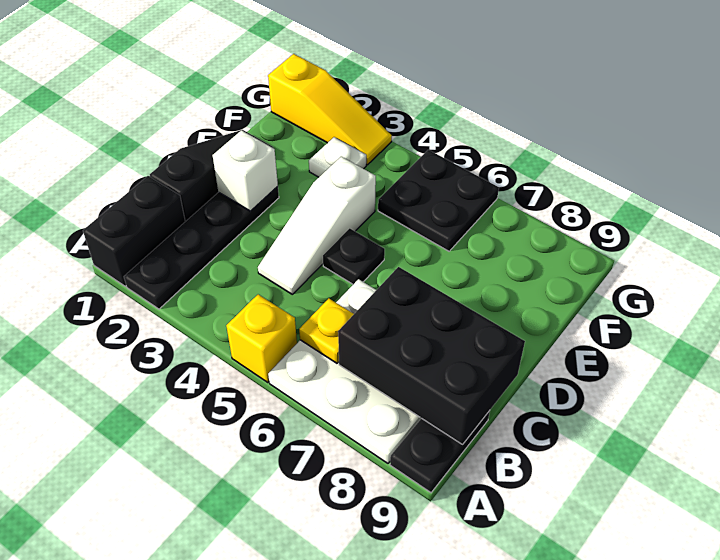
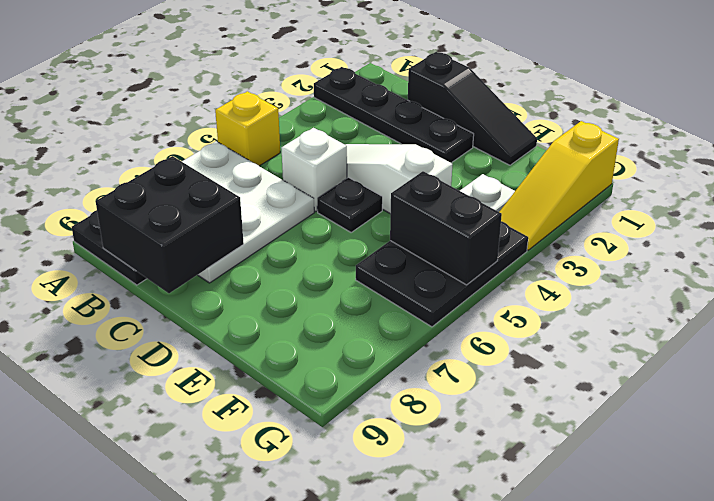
black 1x2 brick [83,176,185,286] -> black 1x2 brick moved to [390,171,502,285]
yellow 1x1 plate [299,298,354,363] -> none
black 2x3 brick [338,267,525,444] -> black 2x2 brick [96,156,244,293]
white 1x1 brick [213,130,278,211] -> white 1x1 brick moved to [281,128,347,212]
black 2x2 plate [378,150,499,251] -> black 2x3 plate [356,221,528,327]

